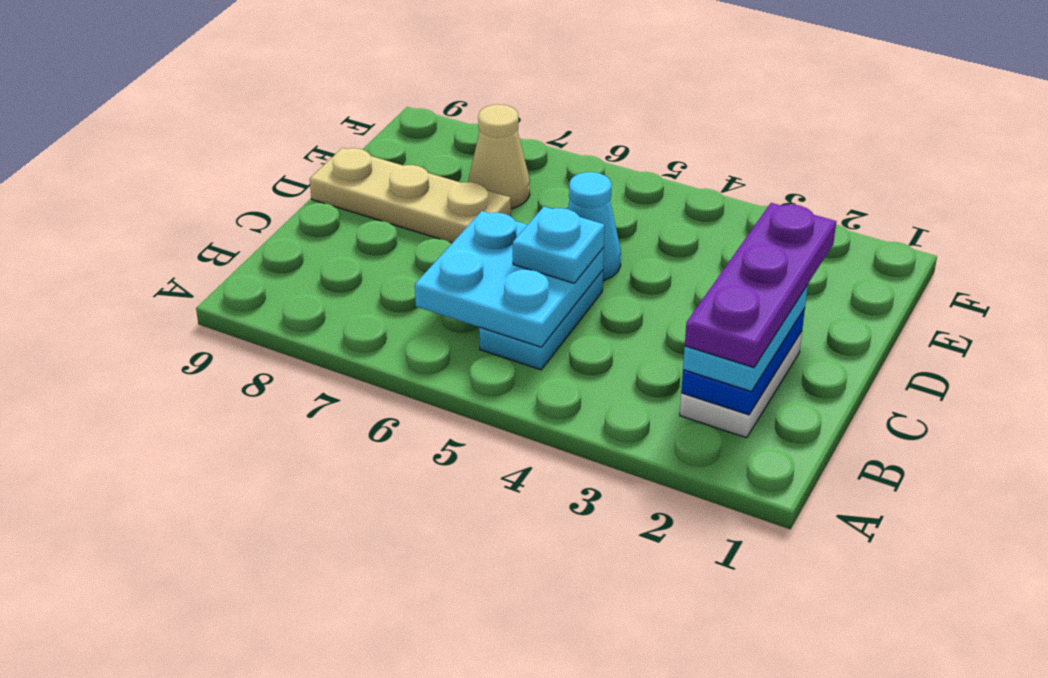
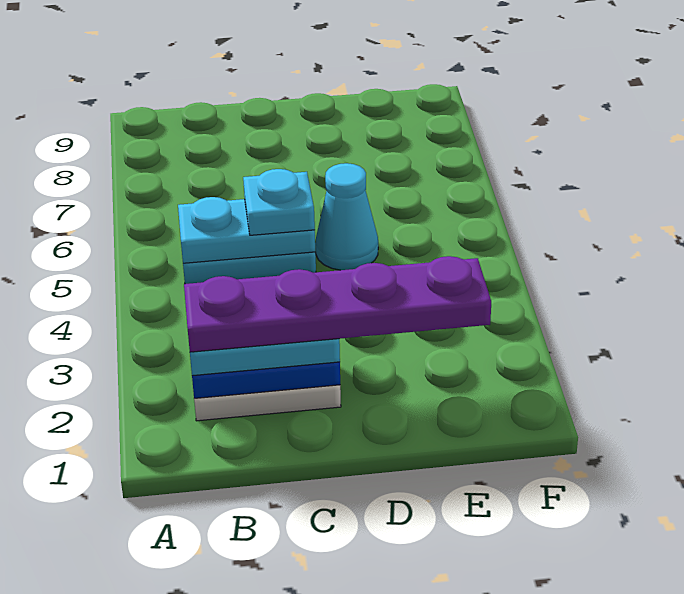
purple 1x3 plate [685,203,836,368] -> purple 1x4 plate [184,256,491,352]
cyan 2x2 plate [415,211,604,347] -> cyan 1x2 plate [178,197,315,263]
tan 1x3 plate [310,148,511,243] -> none
tan 1x1 cone [468,105,530,209] -> none

